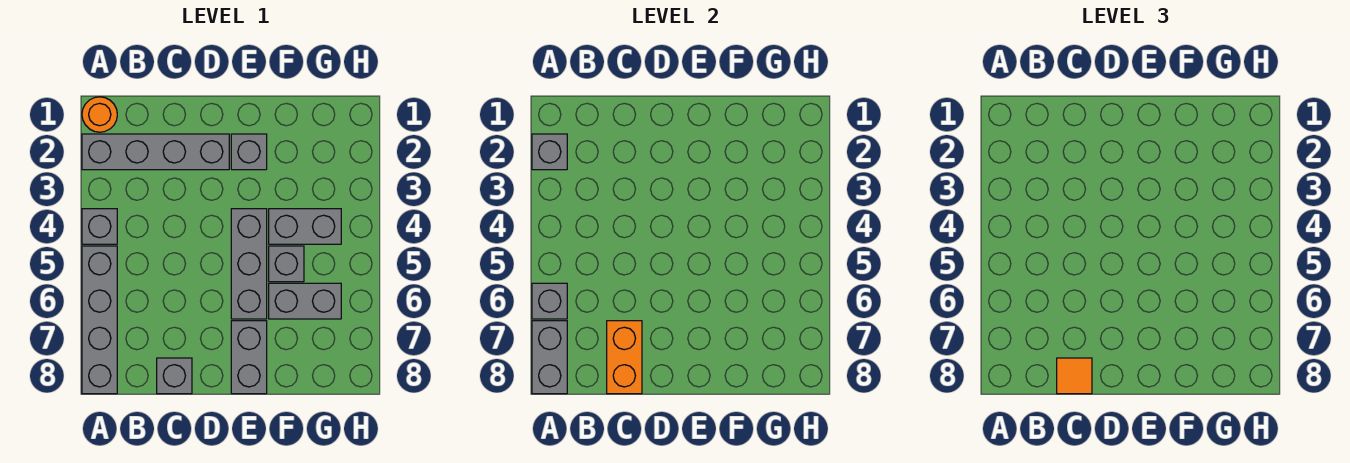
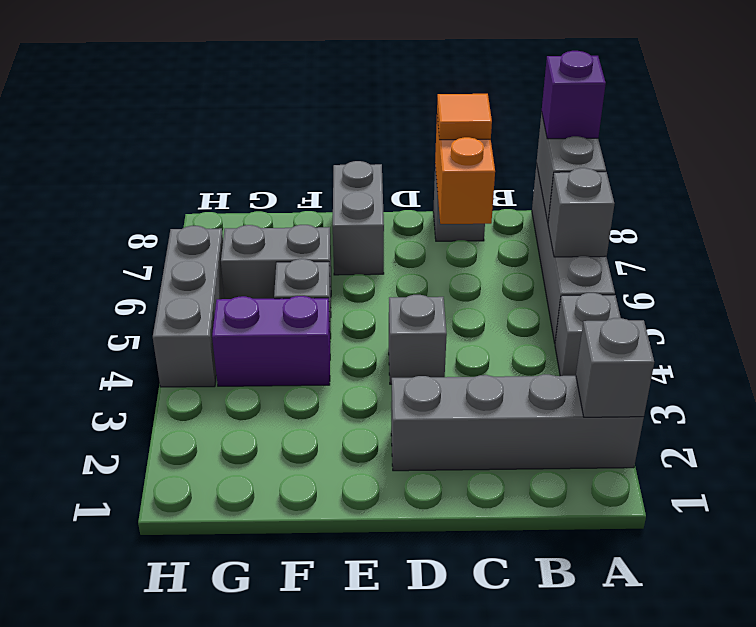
orange 1x1 round brick [82,97,117,132] -> none
none -> purple 1x1 brick [542,51,606,139]
grey 1x1 brick [231,134,267,170] -> grey 1x1 brick moved to [389,295,447,384]
grey 1x3 brick [231,209,267,319] -> grey 1x3 brick moved to [153,226,225,387]
grey 1x2 brick [269,209,341,244] -> purple 1x2 brick [212,296,330,386]

